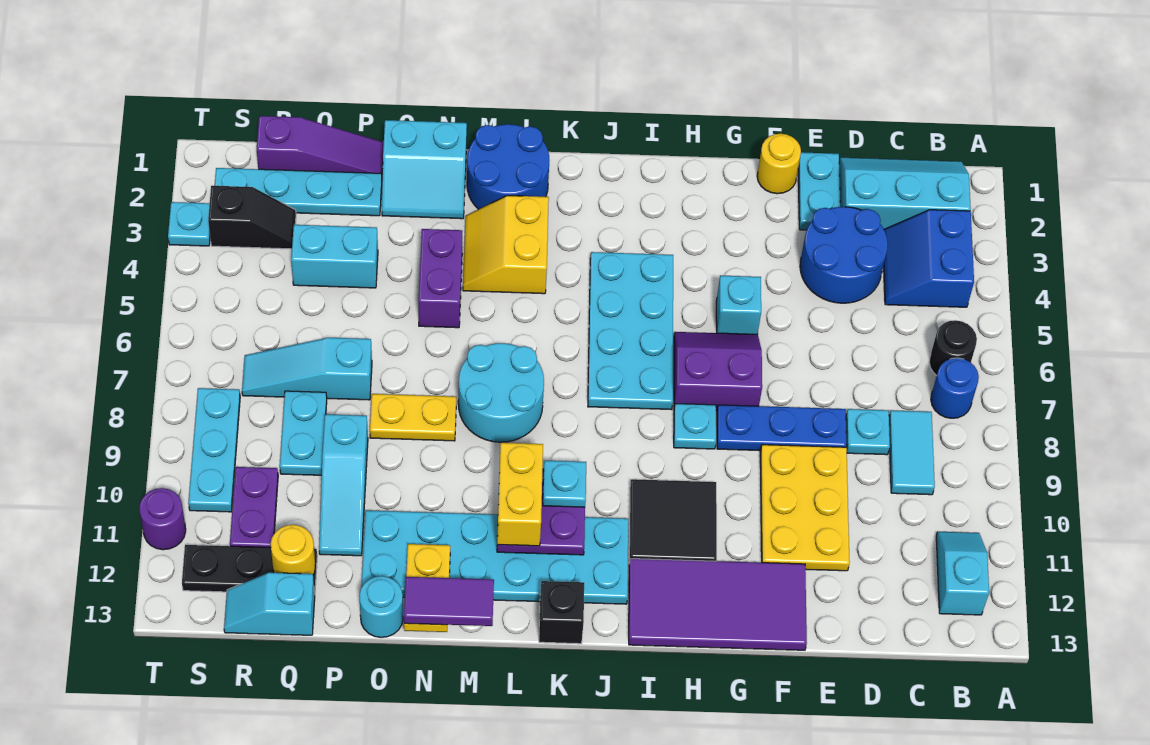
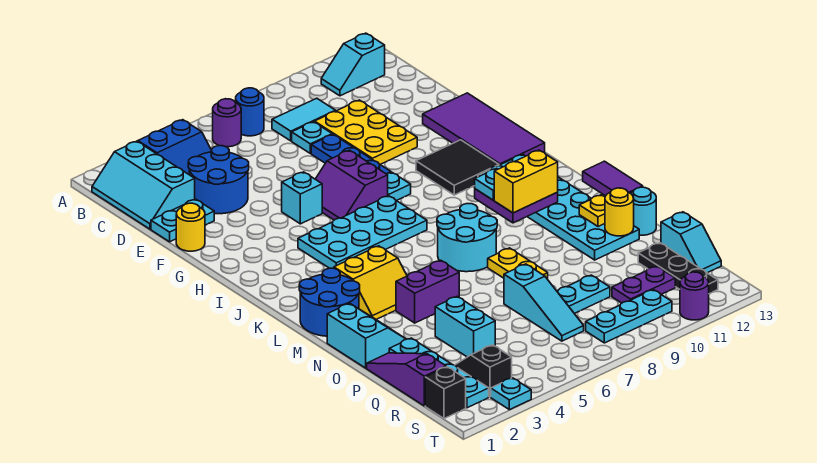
black 1x1 round brick [929,320,977,376] -> purple 1x1 round brick [213,99,241,147]
yellow 2x3 plate [760,445,850,571] -> yellow 2x3 plate turned to [315,100,417,165]
black 1x1 brick [539,581,584,644] -> black 1x1 brick moved to [425,367,466,419]
cyan 1x3 slope [319,414,368,556] -> none
yellow 1x1 round brick [271,525,315,575] -> yellow 1x1 round brick moved to [605,188,634,236]

